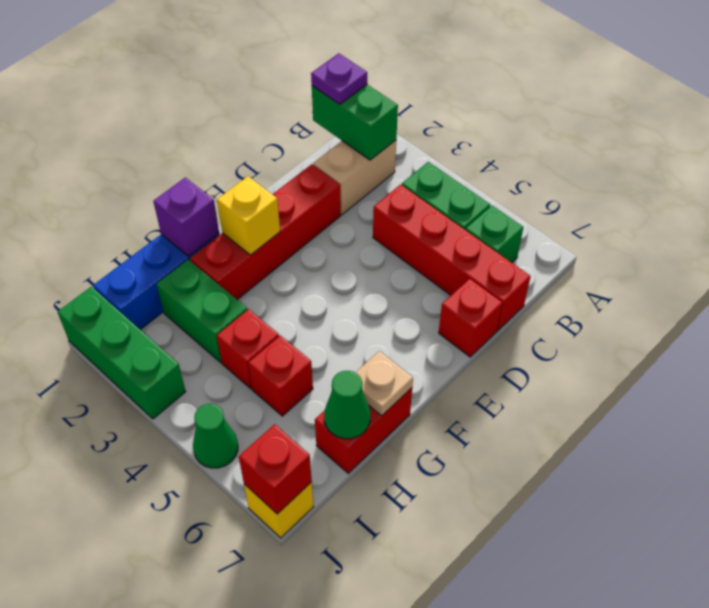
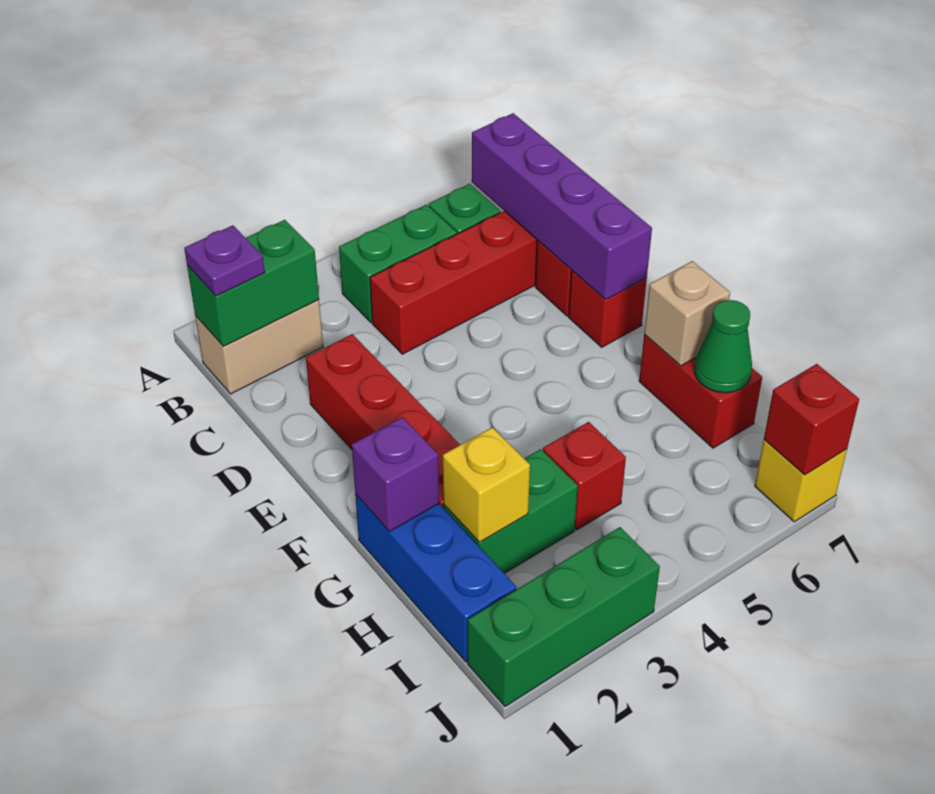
tan 1x2 brick [313,140,396,215] -> tan 1x2 brick turned to [195,300,323,394]
none -> purple 1x4 brick [472,113,652,300]
yellow 1x1 brick [217,176,280,255] -> yellow 1x1 brick moved to [443,427,530,542]
tan 1x1 plate [355,351,413,416] -> tan 1x1 brick [644,261,730,366]
red 1x1 brick [248,335,313,416] -> red 1x1 brick moved to [569,271,647,347]
green 1x1 cone [193,404,238,468] -> none

